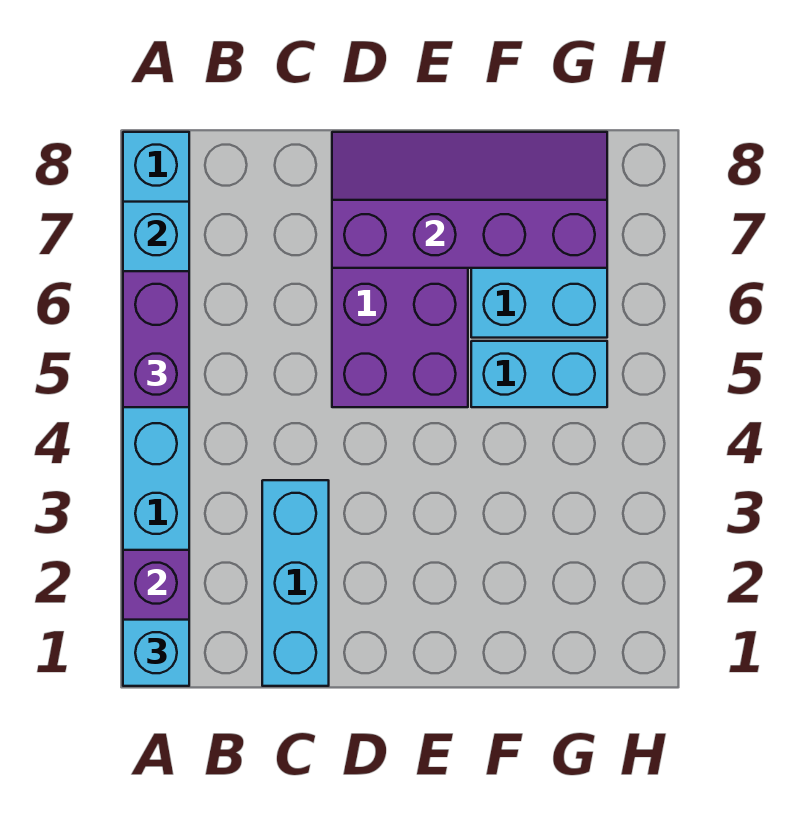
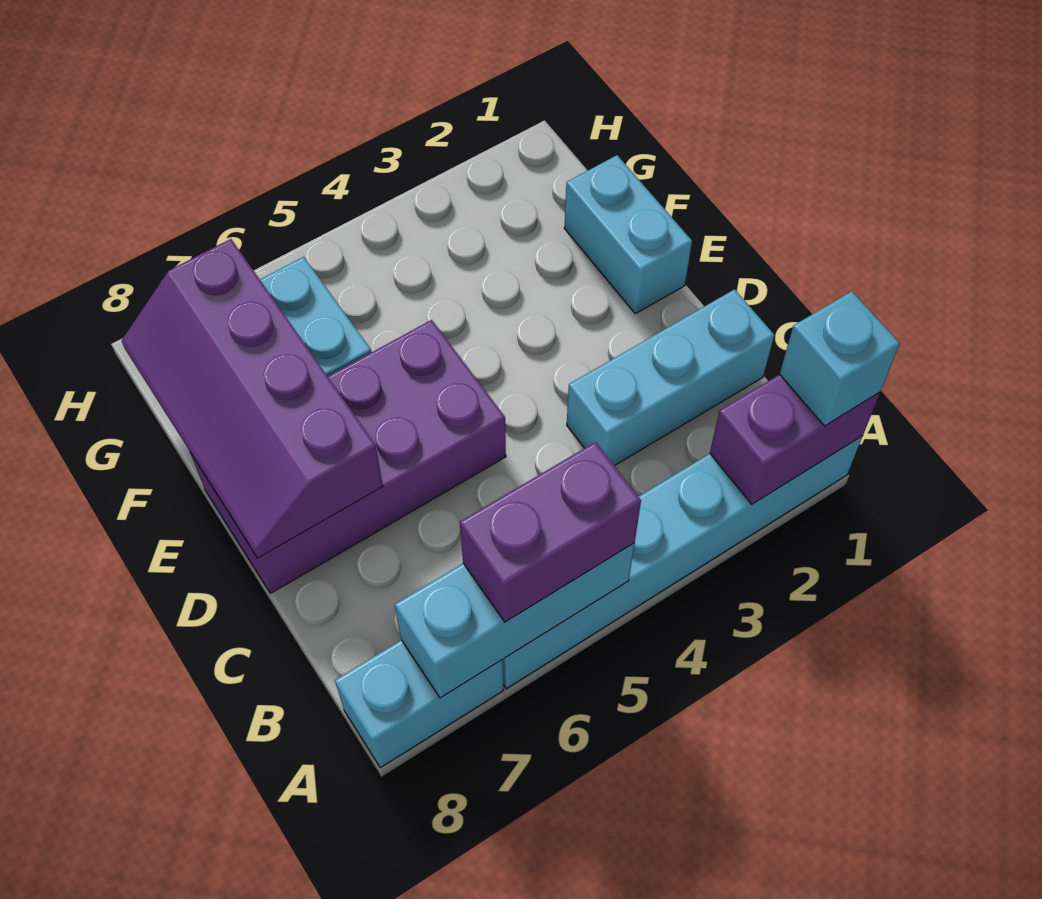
cyan 1x2 brick [471,341,607,407] -> cyan 1x2 brick moved to [564,155,692,314]

